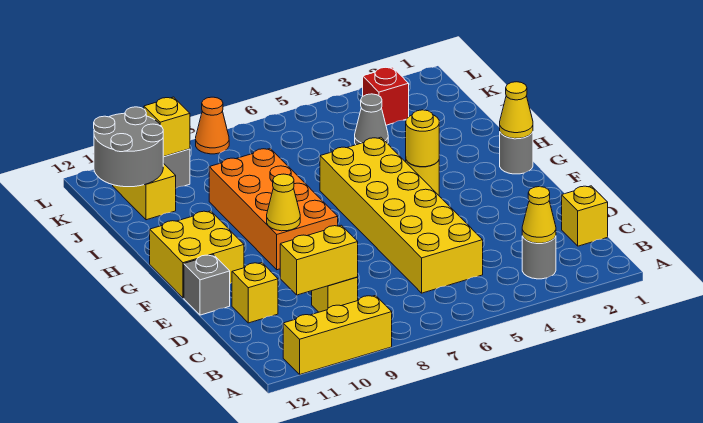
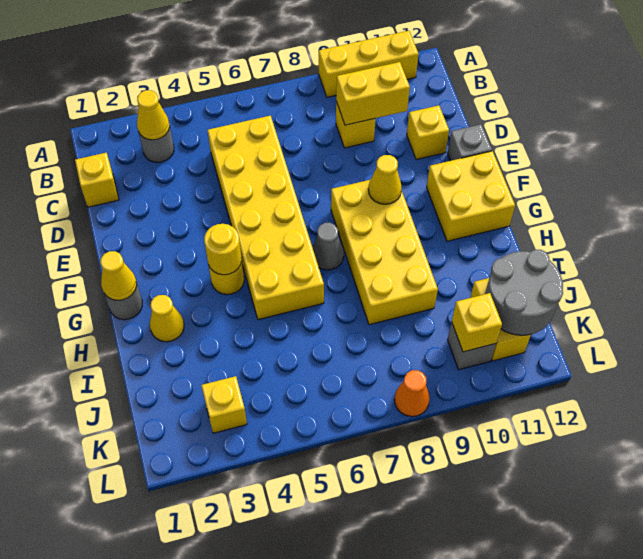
orange 2x4 brick [209,149,338,270] -> yellow 2x4 brick [331,180,438,325]
none -> yellow 1x1 cone [150,295,184,342]
grey 1x1 cone [355,94,388,145] -> grey 1x1 cone moved to [312,223,344,270]
red 1x1 brick [363,67,409,125] -> yellow 1x1 brick [201,376,247,433]

